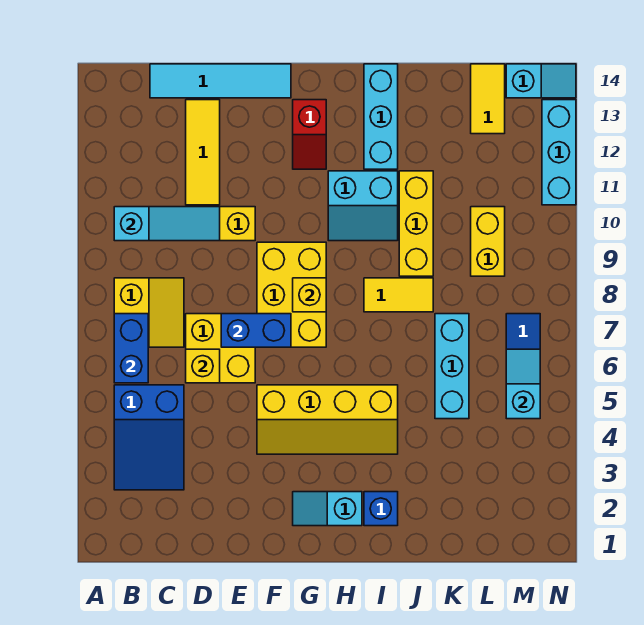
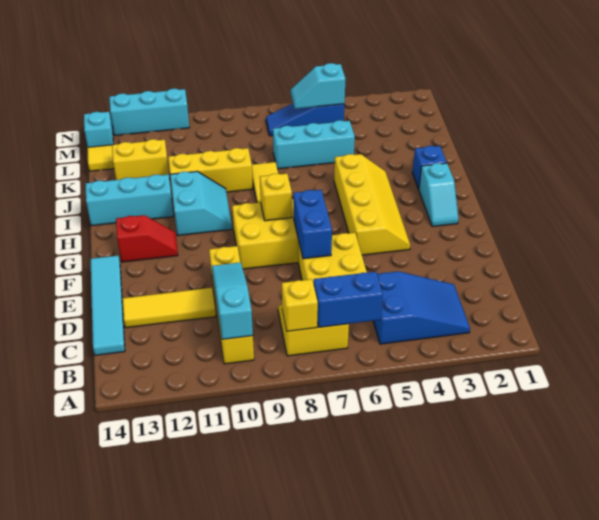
yellow 1x1 brick [186,349,220,383] -> yellow 1x1 brick moved to [282,279,318,331]
yellow 1x2 brick [471,207,505,276] -> yellow 1x2 brick moved to [112,139,170,180]

